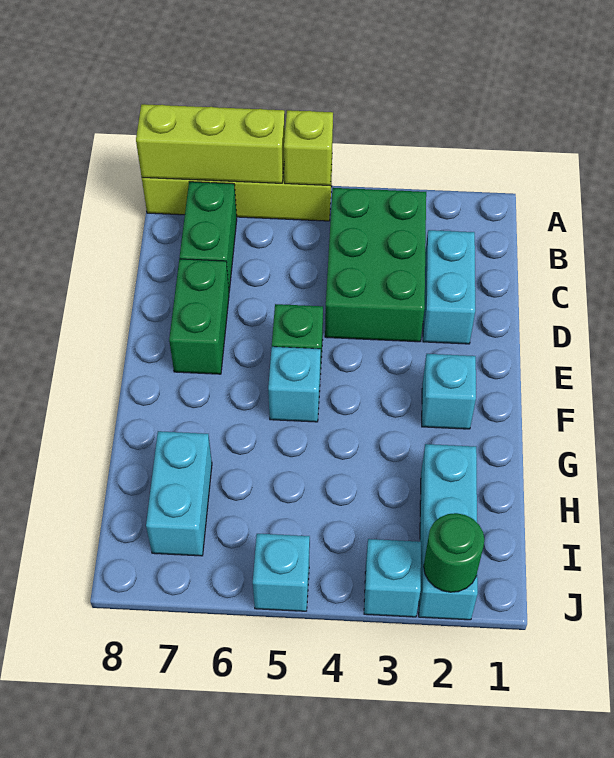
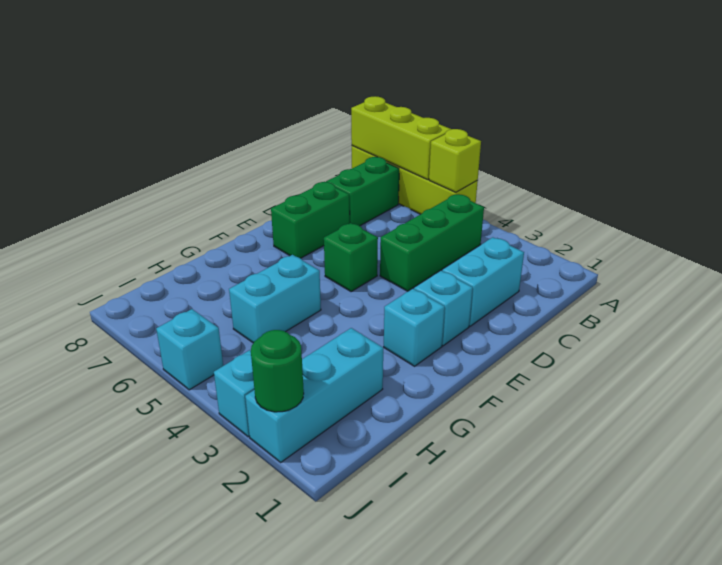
green 2x3 brick [325,188,426,342] -> green 1x3 brick [380,194,484,291]
cyan 1x1 brick [268,347,321,422] -> cyan 1x1 brick moved to [414,271,473,346]
cyan 1x2 brick [146,431,212,556] -> cyan 1x2 brick moved to [229,255,321,343]

